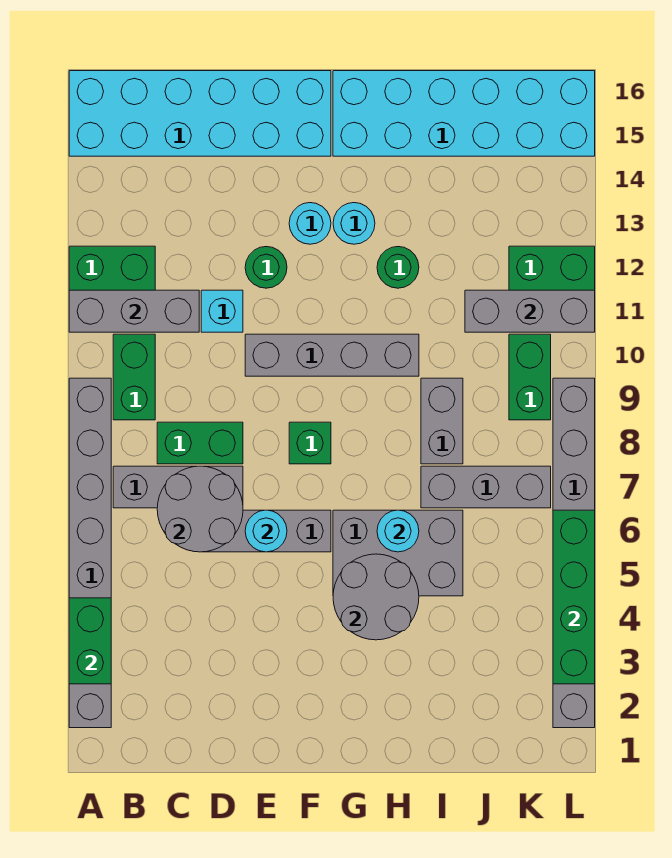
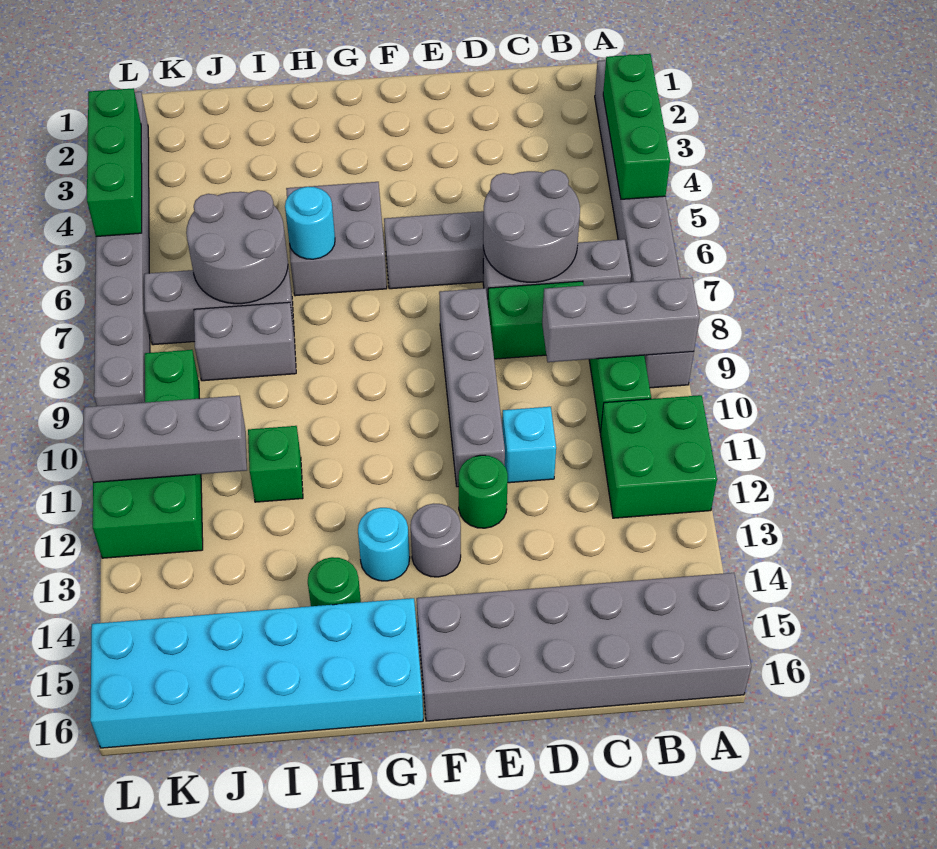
green 1x2 brick [69,598,111,684] -> green 1x3 brick [603,54,670,199]
grey 1x3 brick [69,290,199,332] -> grey 1x3 brick moved to [542,278,700,362]
cyan 2x6 brick [69,71,331,156] -> grey 2x6 brick [417,573,751,721]
cyan 1x1 round brick [245,510,287,552] -> none
grey 1x4 brick [245,334,419,376] -> grey 1x4 brick turned to [439,288,505,487]
green 1x1 brick [289,422,331,464] -> green 1x1 brick moved to [248,426,303,502]
cyan 1x1 round brick [289,203,331,244] -> grey 1x1 round brick [411,503,461,577]
grey 2x2 round brick [333,554,419,640] -> grey 2x2 round brick moved to [186,190,288,304]
grey 2x3 brick [333,510,463,596] -> grey 2x2 brick [286,182,387,296]
green 1x1 round brick [377,247,419,288] -> green 1x1 round brick moved to [308,557,361,606]
grey 1x2 brick [421,378,463,464] -> grey 1x2 brick turned to [194,302,296,381]
green 1x4 brick [553,510,595,684] -> green 1x3 brick [87,88,142,237]

